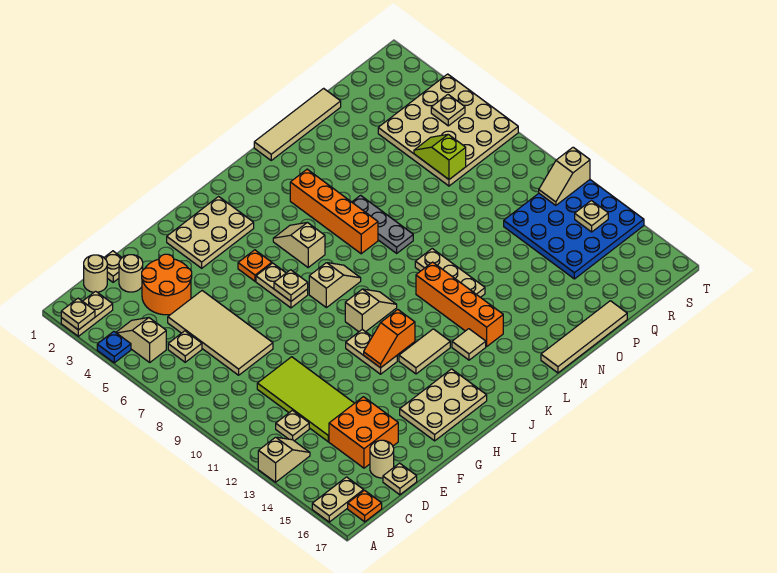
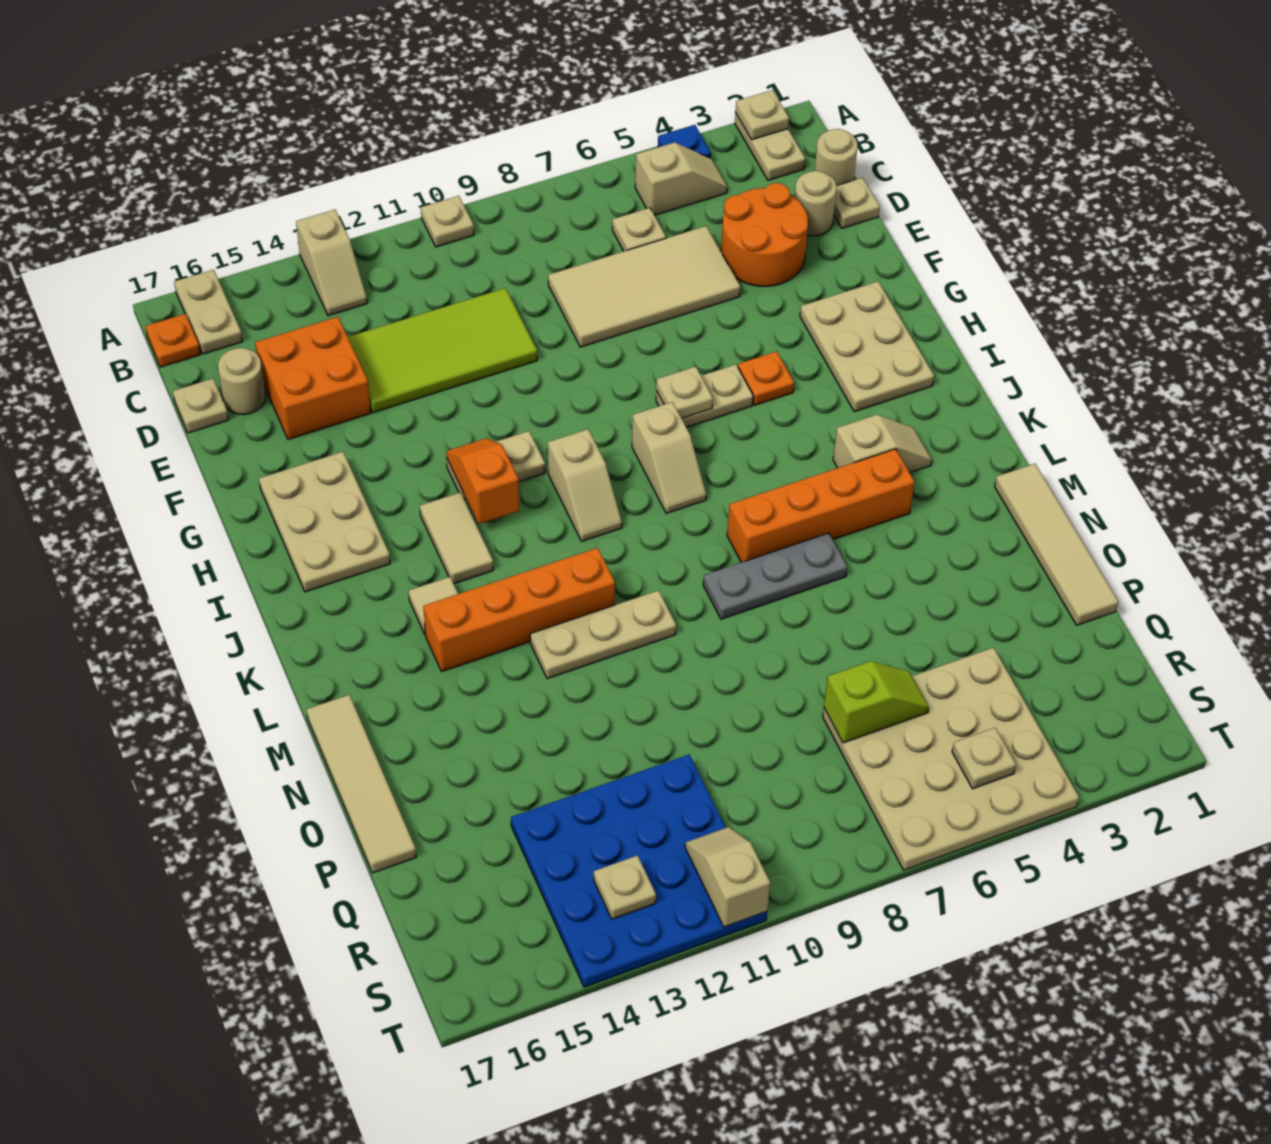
tan 1x1 plate [276,410,309,441] -> tan 1x1 plate moved to [421,196,474,247]
tan 1x2 slope [273,222,325,267] -> tan 1x2 slope moved to [833,415,932,473]

